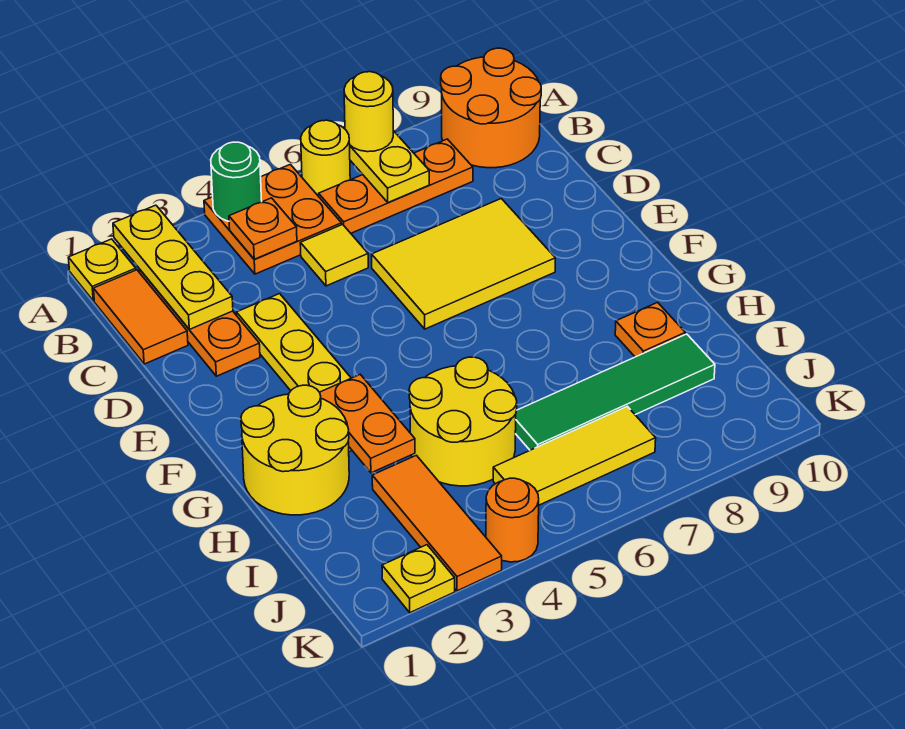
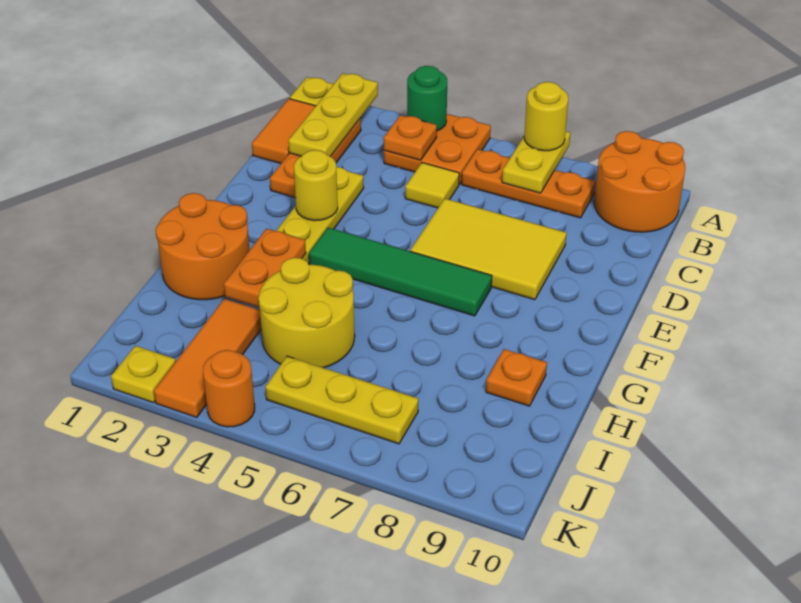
yellow 1x1 round brick [301,120,350,196] -> yellow 1x1 round brick moved to [294,150,338,221]
yellow 2x2 round brick [241,385,349,515] -> orange 2x2 round brick [156,193,250,300]
green 1x4 tile [515,334,715,450] -> green 1x4 tile moved to [309,228,492,316]
yellow 1x3 tile [493,406,656,505] -> yellow 1x3 plate [265,356,418,444]

